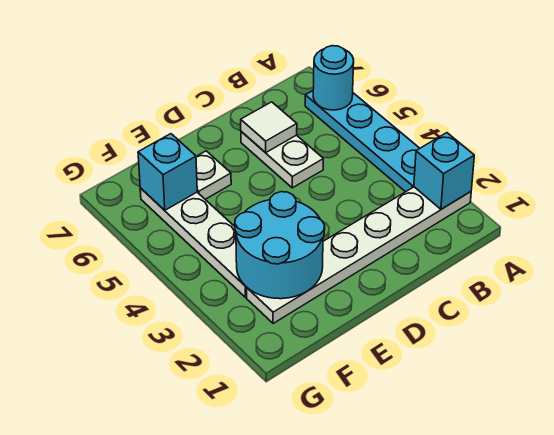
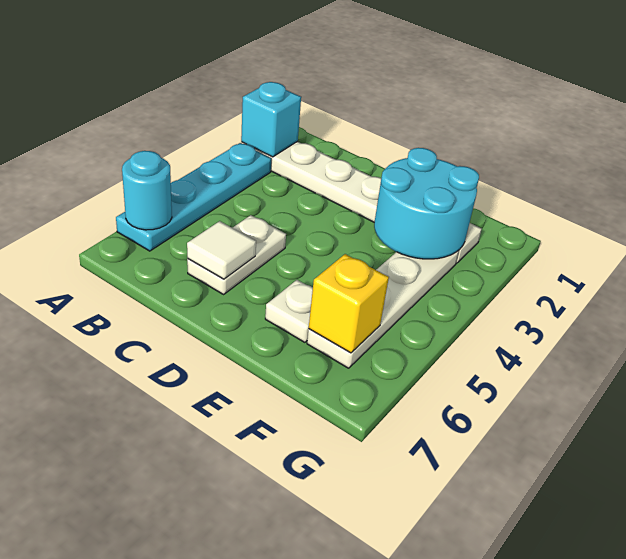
cyan 1x1 brick [138,134,197,210] -> yellow 1x1 brick [309,254,389,353]

